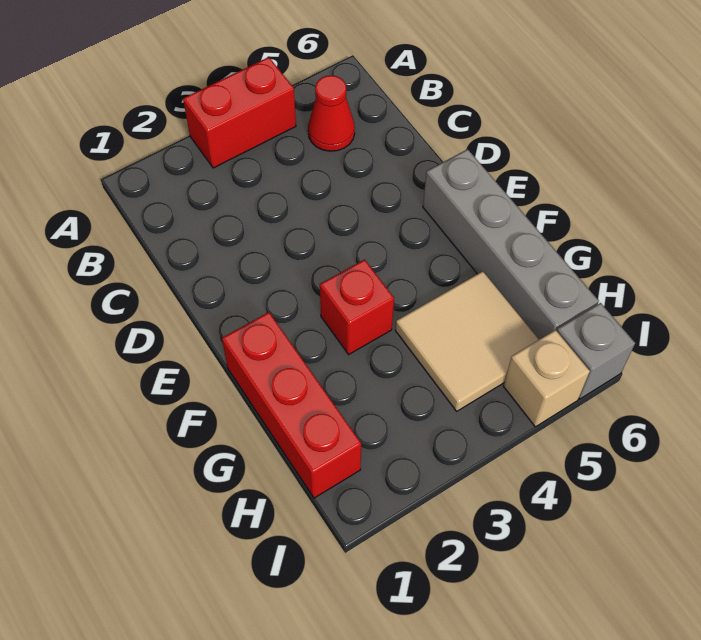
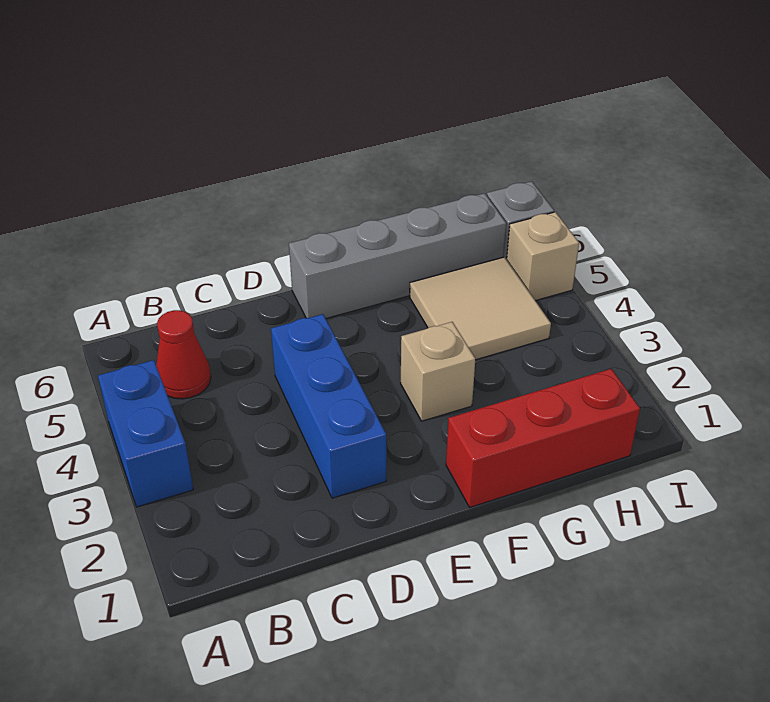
red 1x2 brick [183,57,296,168] -> blue 1x2 brick [98,360,193,507]
none -> blue 1x3 brick [271,314,386,498]
red 1x1 brick [320,260,394,354] -> tan 1x1 brick [401,322,475,421]

